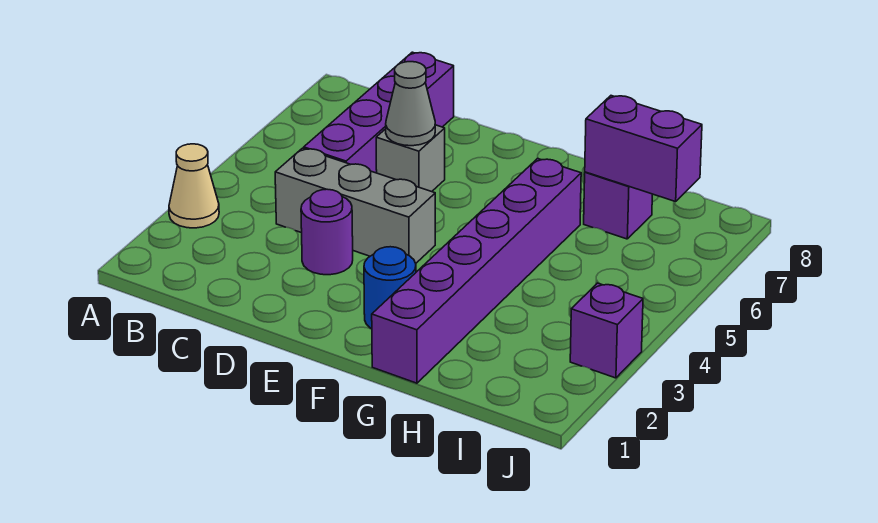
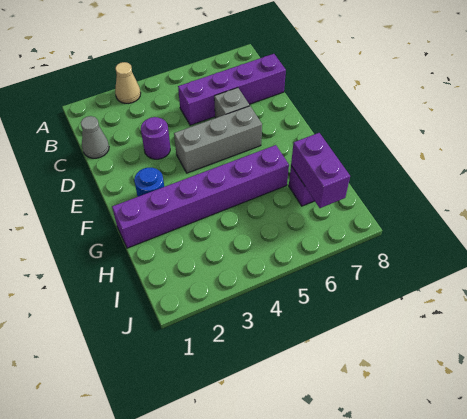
grey 1x3 brick [275,148,435,263] -> grey 1x3 brick turned to [174,106,262,173]
grey 1x1 cone [386,62,435,146] -> grey 1x1 cone moved to [81,116,109,158]
purple 1x1 brick [570,283,643,378] -> none

